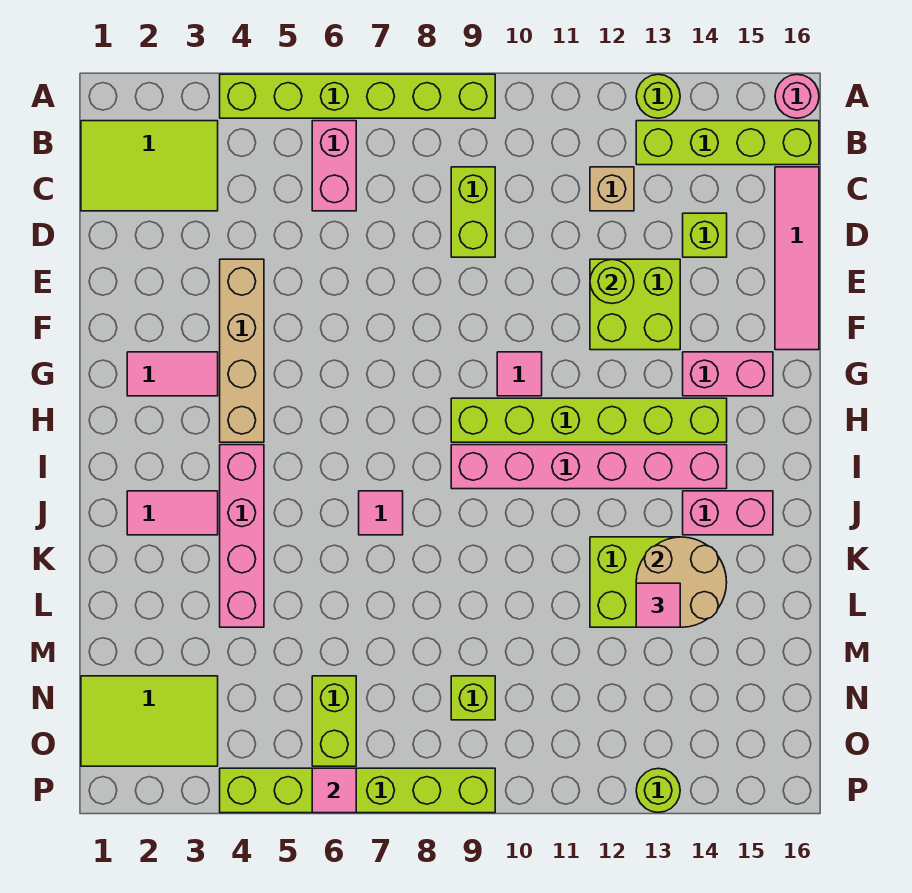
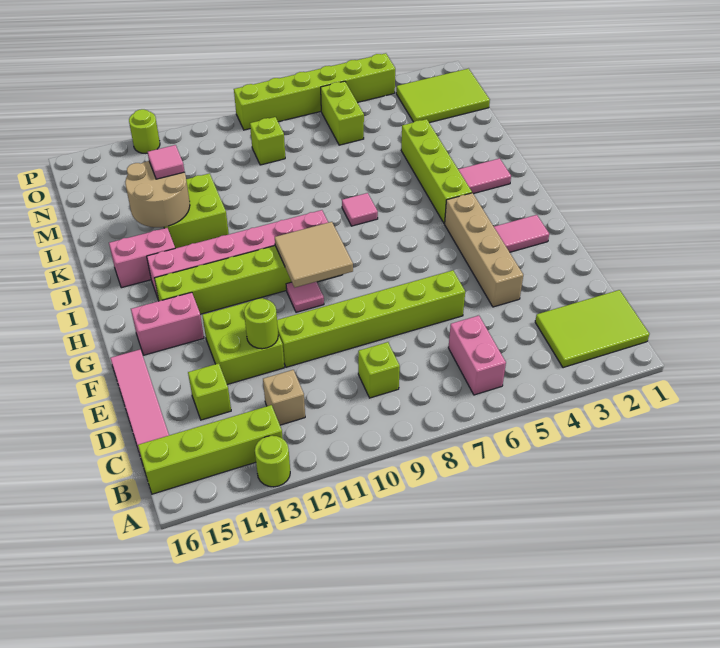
lime 1x6 brick [220,74,495,118] -> lime 1x6 brick moved to [277,270,465,367]
pink 1x1 round brick [775,74,819,118] -> none
lime 1x2 brick [451,167,495,257] -> lime 1x1 brick [358,342,400,398]
none -> tan 2x2 tile [275,222,353,287]
pink 1x4 brick [220,445,264,627] -> lime 1x4 brick [401,119,472,224]
pink 1x1 tile [312,768,356,813] -> none

